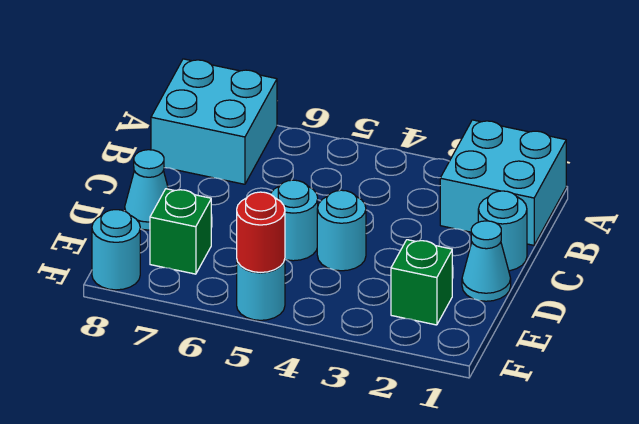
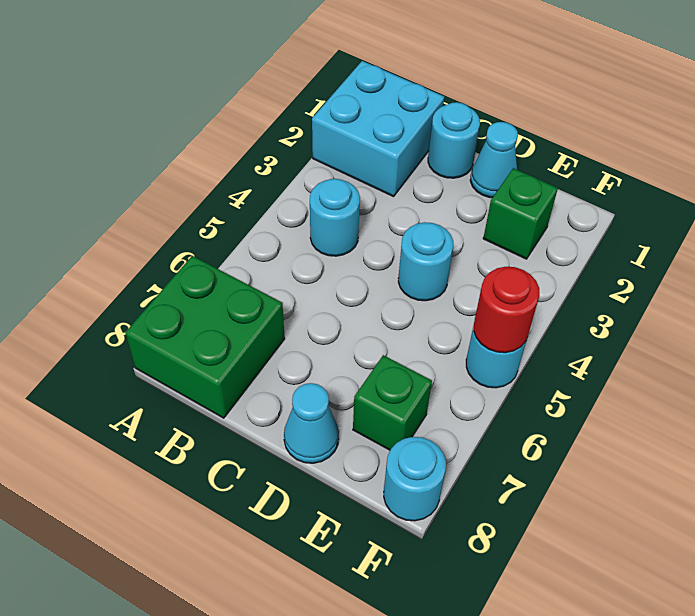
cyan 2x2 brick [151,59,277,184] -> green 2x2 brick [125,256,285,418]
cyan 1x1 round brick [271,180,318,261] -> cyan 1x1 round brick moved to [310,179,360,256]

